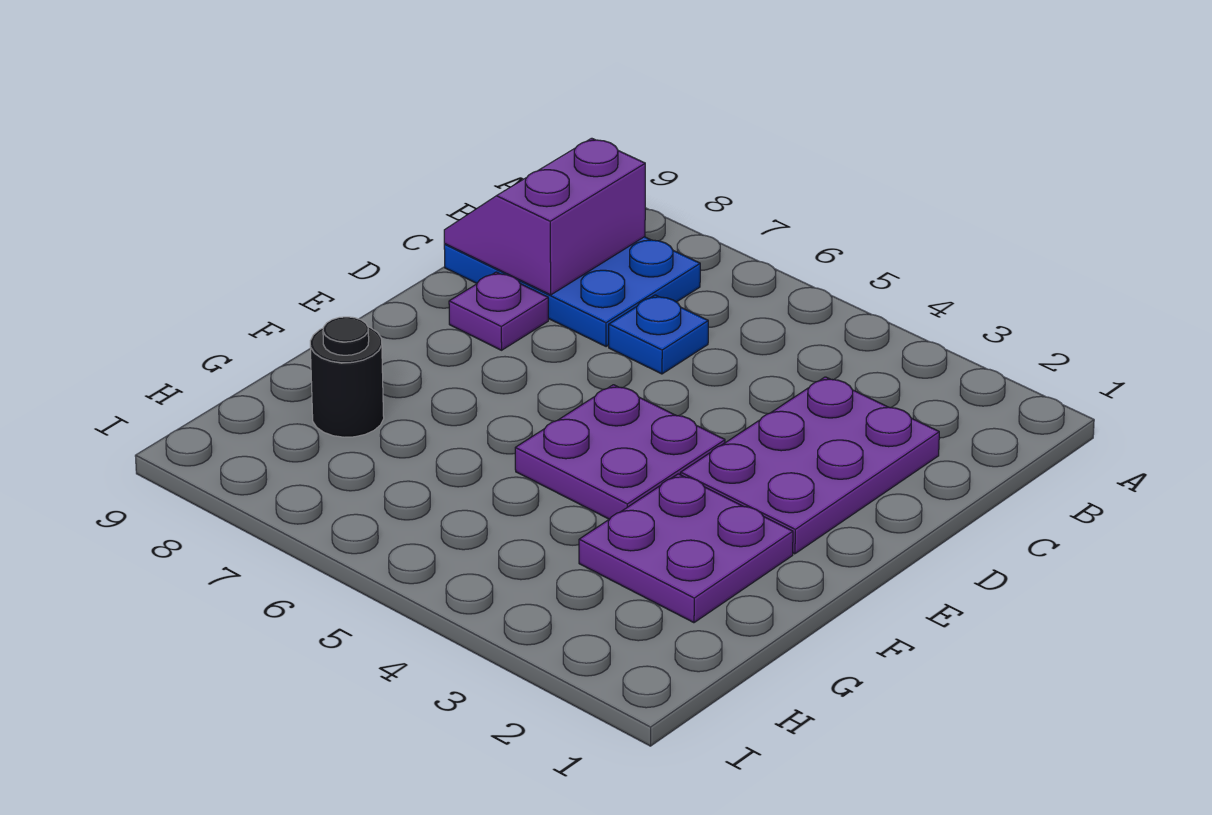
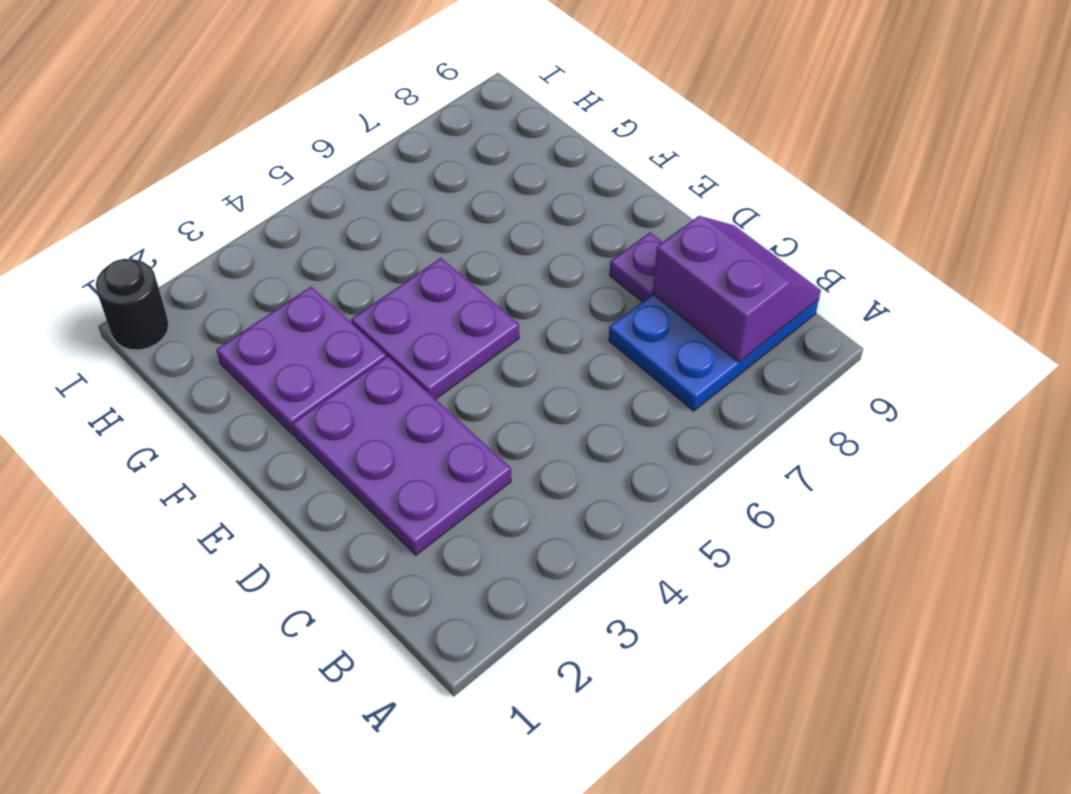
blue 1x1 plate [609,295,708,374] -> none
black 1x1 round brick [310,317,384,437] -> black 1x1 round brick moved to [96,259,169,350]

